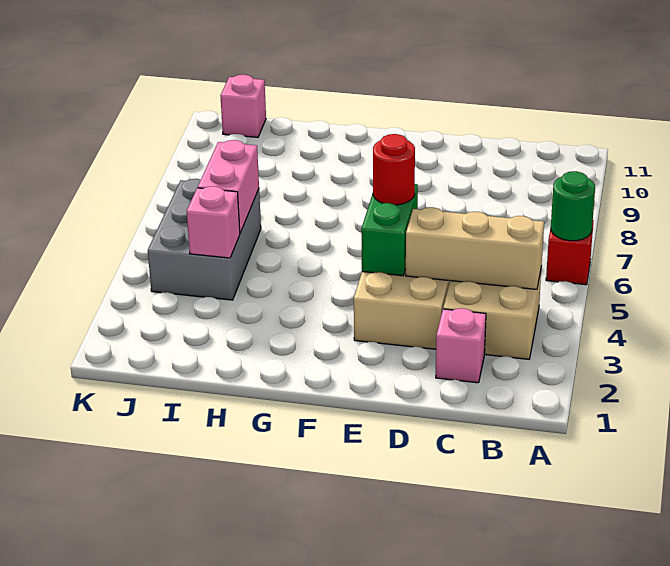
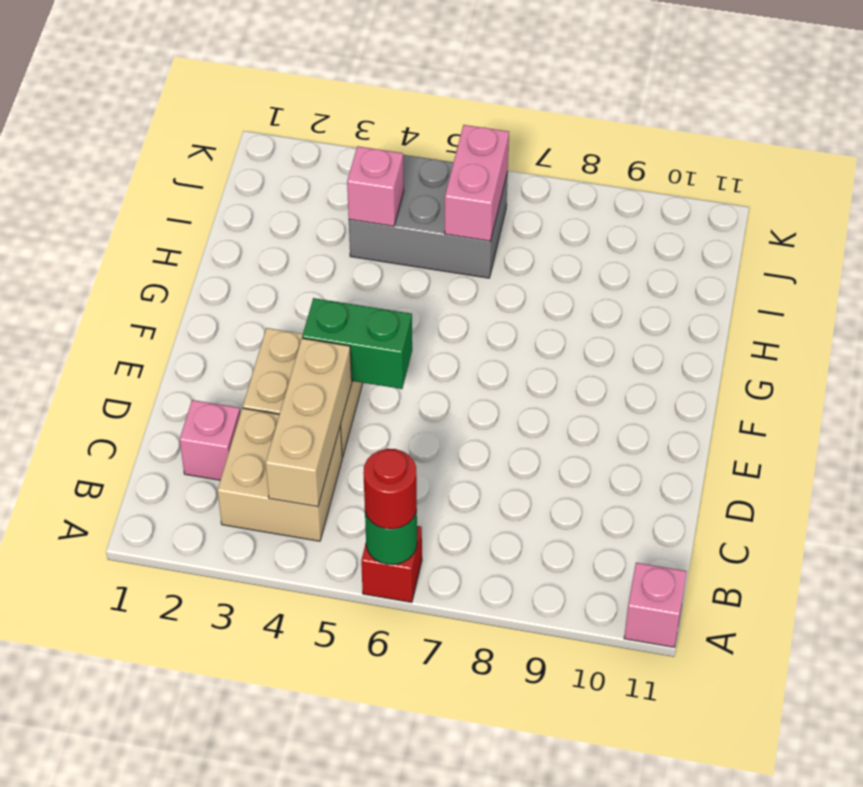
red 1x1 round brick [373,134,415,205] -> red 1x1 round brick moved to [363,449,417,529]
pink 1x2 brick [198,140,259,233] -> pink 1x2 brick turned to [445,125,509,241]
pink 1x1 brick [220,75,266,137] -> pink 1x1 brick moved to [624,563,687,647]

